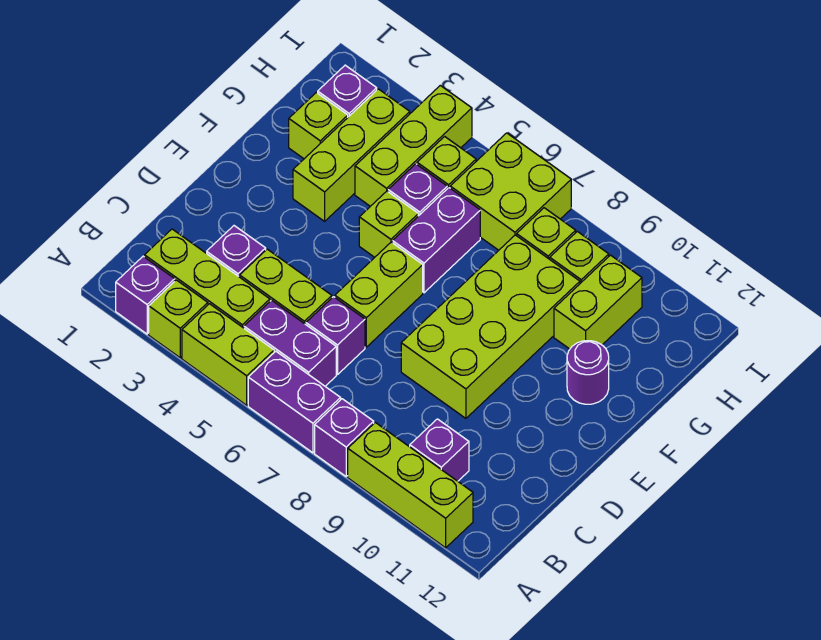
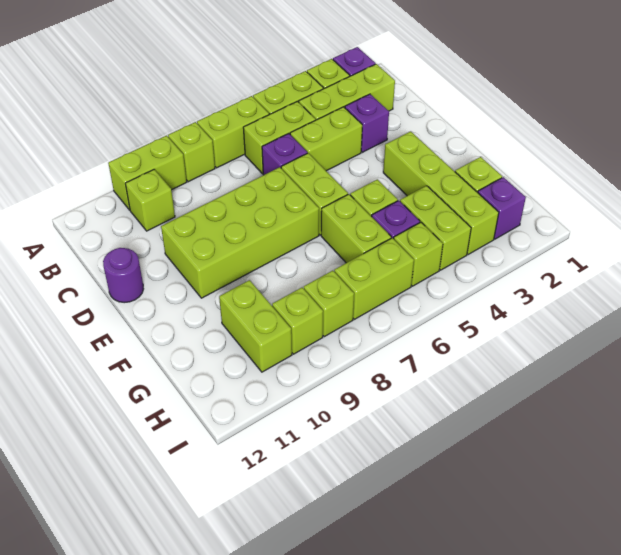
purple 1x2 brick [248,351,341,453] -> lime 1x2 brick [197,96,269,168]
purple 1x1 brick [315,399,374,476] -> lime 1x1 brick [168,122,215,182]
lime 1x3 brick [348,422,473,548] -> lime 1x2 brick [108,136,187,210]
purple 1x2 brick [244,300,336,386] -> lime 1x2 brick [243,101,316,174]
purple 1x1 brick [410,419,469,481] -> lime 1x1 brick [125,170,175,231]
lime 2x4 brick [401,235,580,418] -> lime 2x4 brick turned to [161,167,319,298]
lime 1x3 brick [293,89,410,221] -> lime 1x4 brick [383,131,499,255]
purple 1x2 brick [393,188,480,293] -> lime 1x2 brick [321,194,391,263]
purple 1x1 round brick [567,341,609,404] -> purple 1x1 round brick moved to [103,248,143,303]
lime 1x3 brick [355,85,472,206] -> lime 1x2 brick [400,186,471,270]
lime 2x2 brick [450,133,571,250] -> lime 1x2 brick [334,238,414,319]

